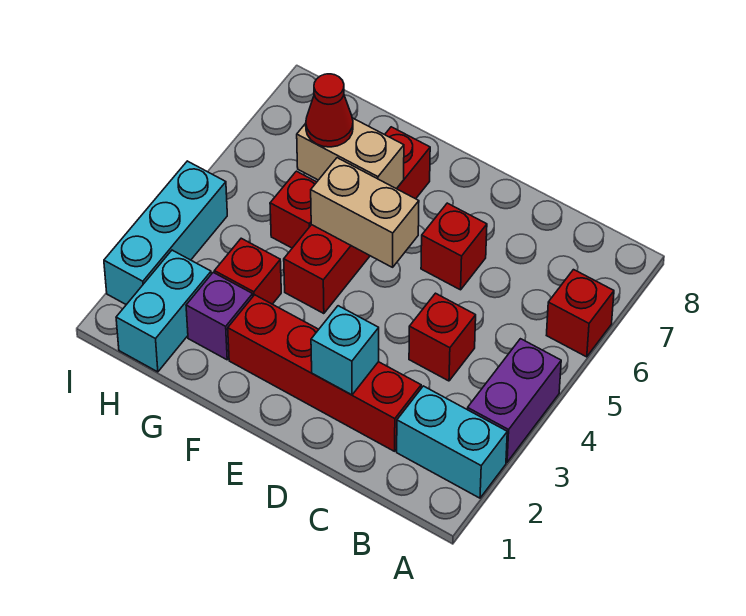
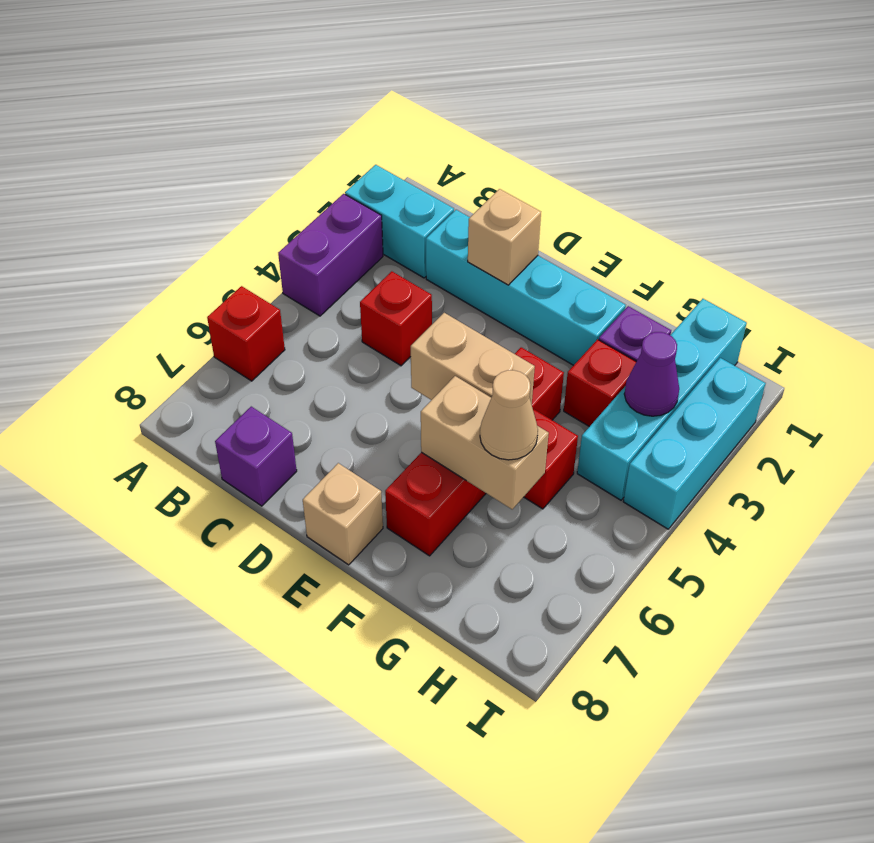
red 1x4 brick [228,295,421,451] -> cyan 1x4 brick [426,210,626,365]
none -> purple 1x1 brick [215,407,297,506]
cyan 1x1 brick [311,306,379,395] -> tan 1x1 brick [468,189,541,285]
red 1x1 brick [421,203,487,290] -> none
none -> tan 1x1 brick [303,463,383,565]
red 1x1 cone [306,74,353,147] -> tan 1x1 cone [480,370,538,460]
cyan 1x2 brick [116,250,211,372] -> cyan 1x4 brick [577,299,747,500]
none -> purple 1x1 cone [624,332,679,416]

